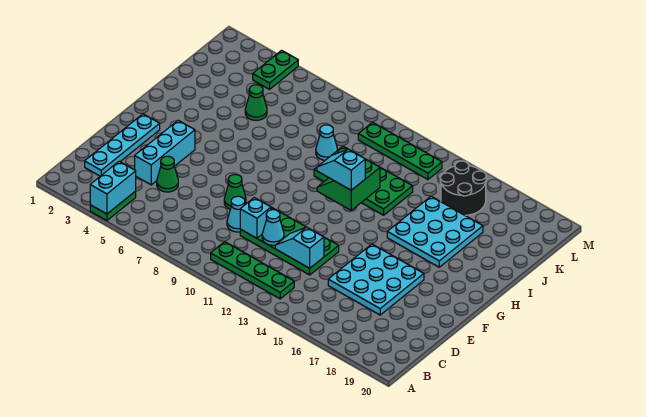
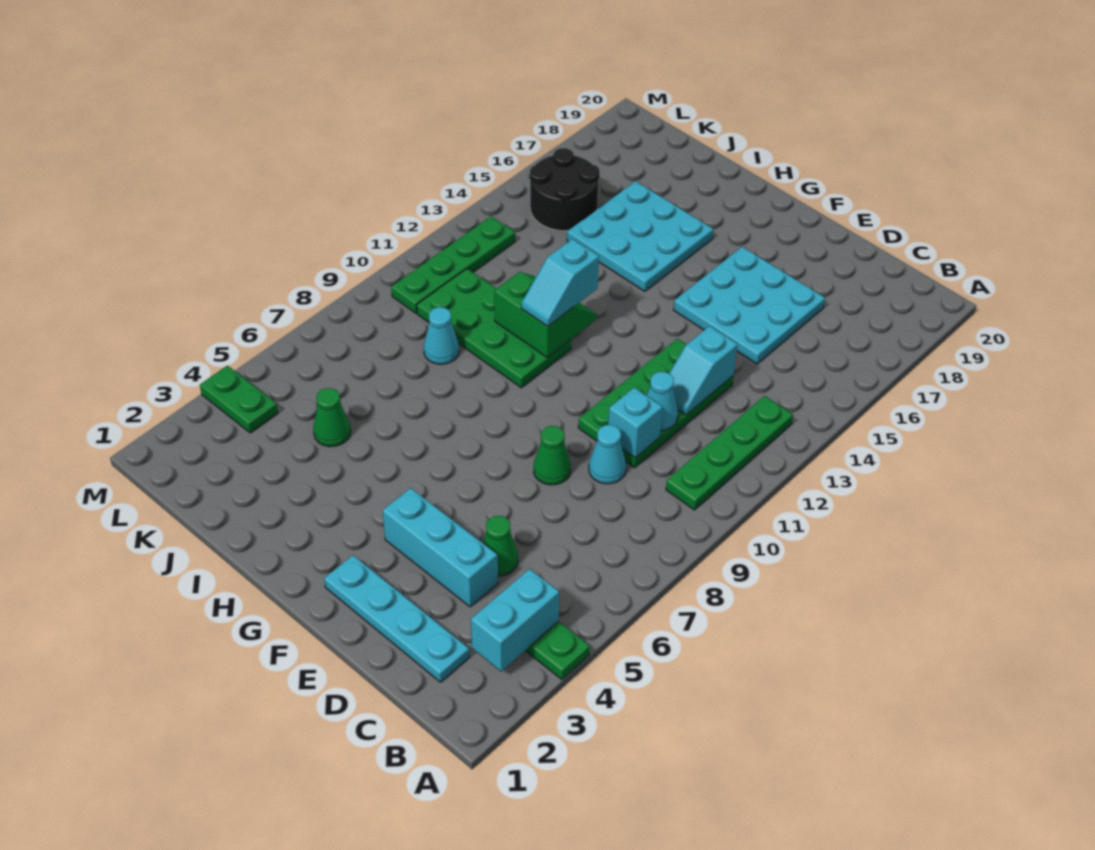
cyan 1x2 brick [90,161,136,214] -> cyan 1x2 brick turned to [471,569,559,671]
green 2x2 slope [317,159,380,210] -> green 2x2 slope turned to [494,272,596,358]
green 2x4 plate [314,146,413,215] -> green 2x4 plate turned to [417,269,571,388]

